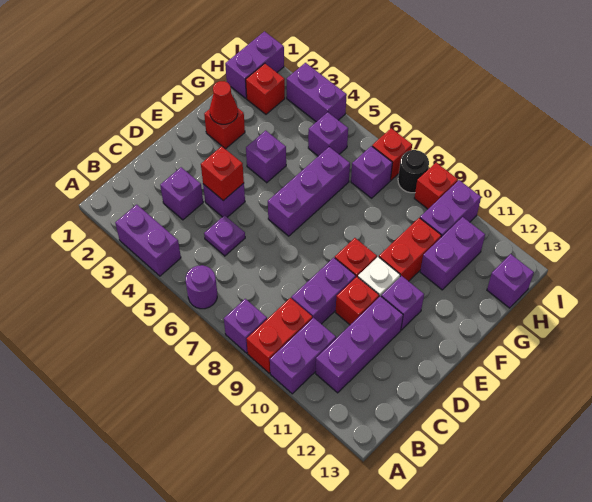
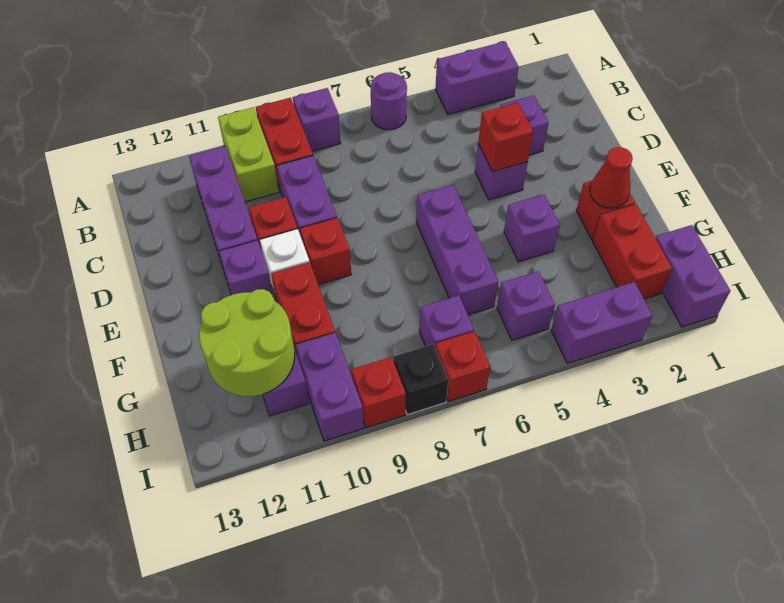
purple 1x2 brick [270,318,336,394] -> lime 1x2 brick [218,107,279,202]
purple 1x1 plate [204,215,245,256] -> none
none -> lime 2x2 round brick [199,289,295,396]
red 1x1 brick [246,64,285,114] -> red 1x2 brick [593,204,672,299]
purple 1x1 brick [487,254,534,308] -> none
black 1x1 round brick [398,150,429,193] -> black 1x1 brick [394,344,448,415]

